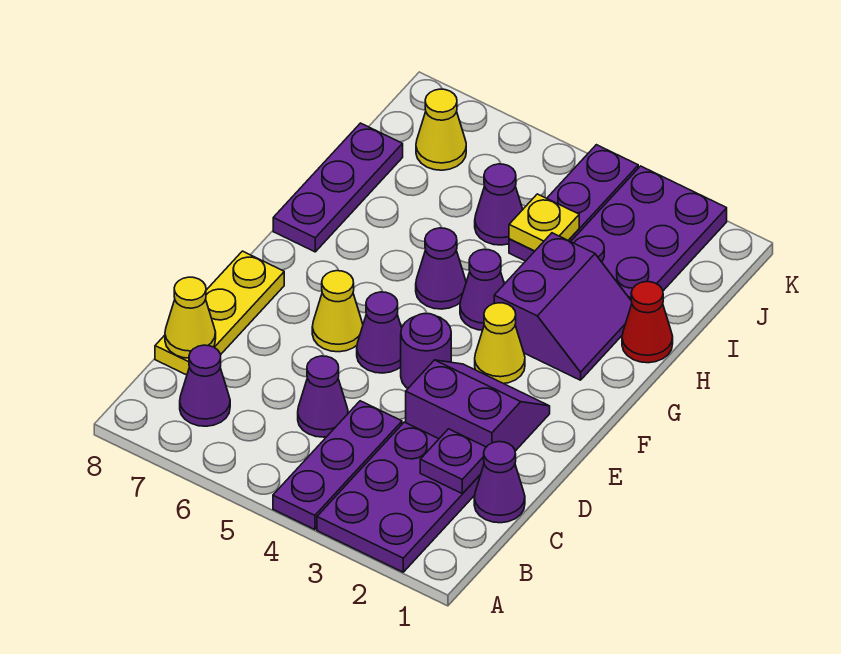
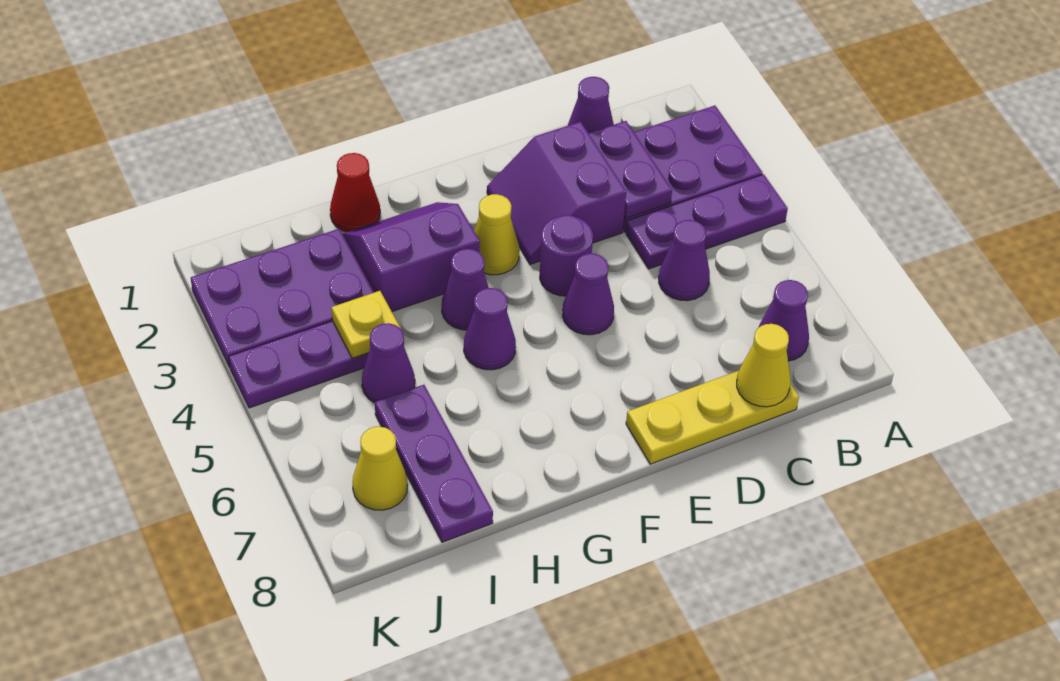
purple 1x1 plate [420,429,486,494] -> purple 1x2 plate [589,121,672,218]
yellow 1x1 cone [312,271,363,352] -> none
purple 1x3 plate [273,123,403,252] -> purple 1x3 plate turned to [375,385,493,542]

